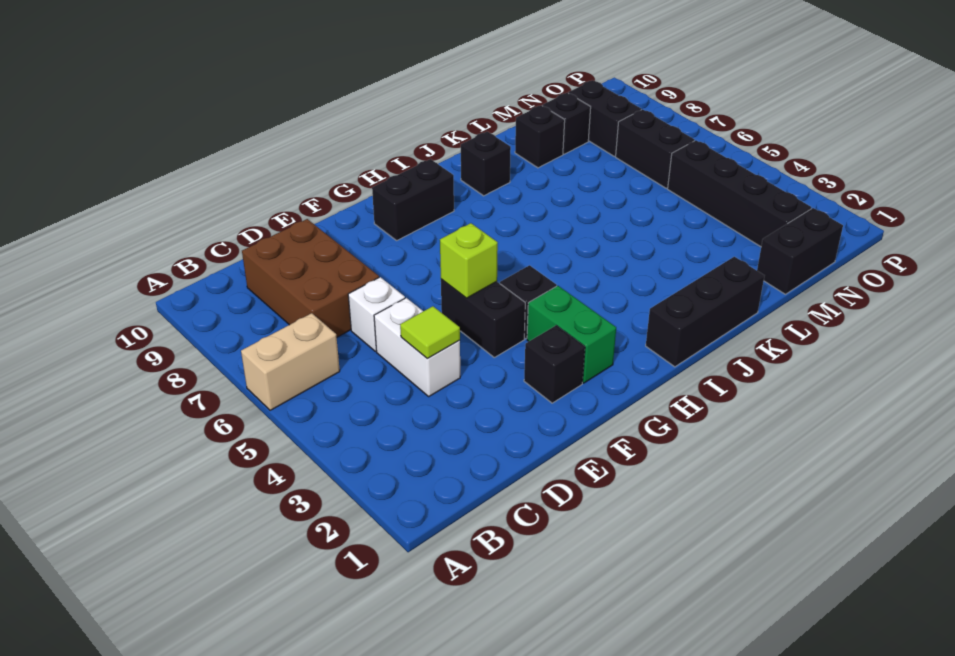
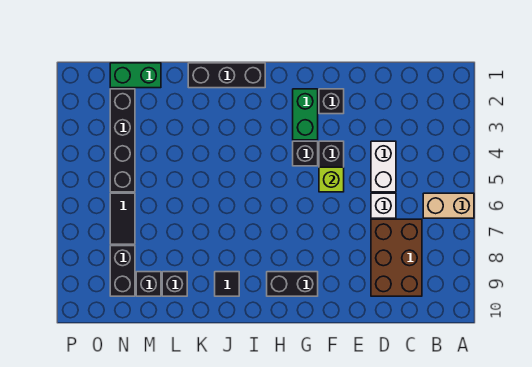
lime 1x1 tile [400,306,460,358] -> none
black 1x1 brick [461,132,511,196] -> black 1x1 tile [215,272,239,296]
black 1x2 brick [757,208,843,294] -> green 1x2 brick [110,63,161,88]
black 1x2 brick [616,109,695,188] -> black 1x2 tile [110,193,135,244]

